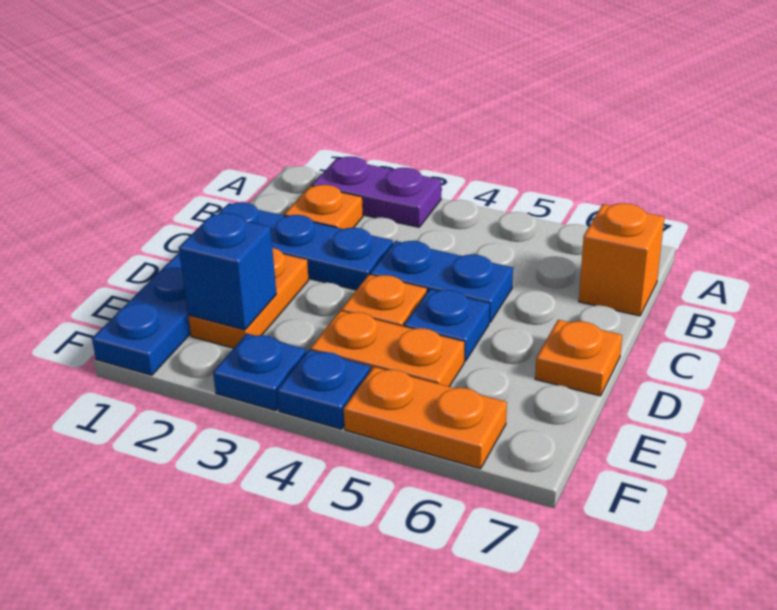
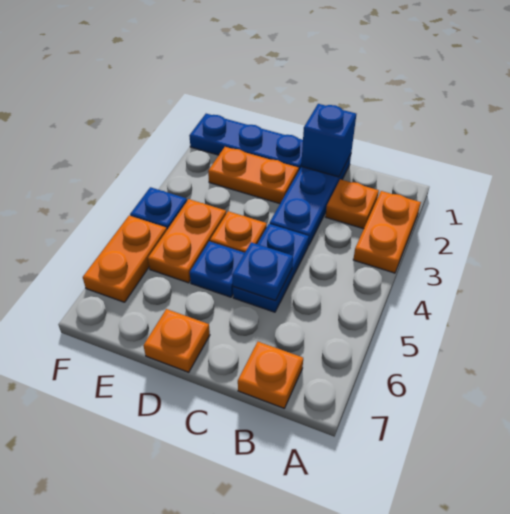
purple 1x2 plate [312,157,441,227] -> orange 1x2 plate [353,191,421,273]
orange 1x1 brick [579,203,664,316] -> orange 1x1 plate [238,342,303,408]
blue 1x1 brick [179,213,276,330] -> blue 1x1 brick moved to [301,104,356,177]
blue 1x1 plate [213,334,306,411] -> blue 1x1 plate moved to [232,242,293,301]

